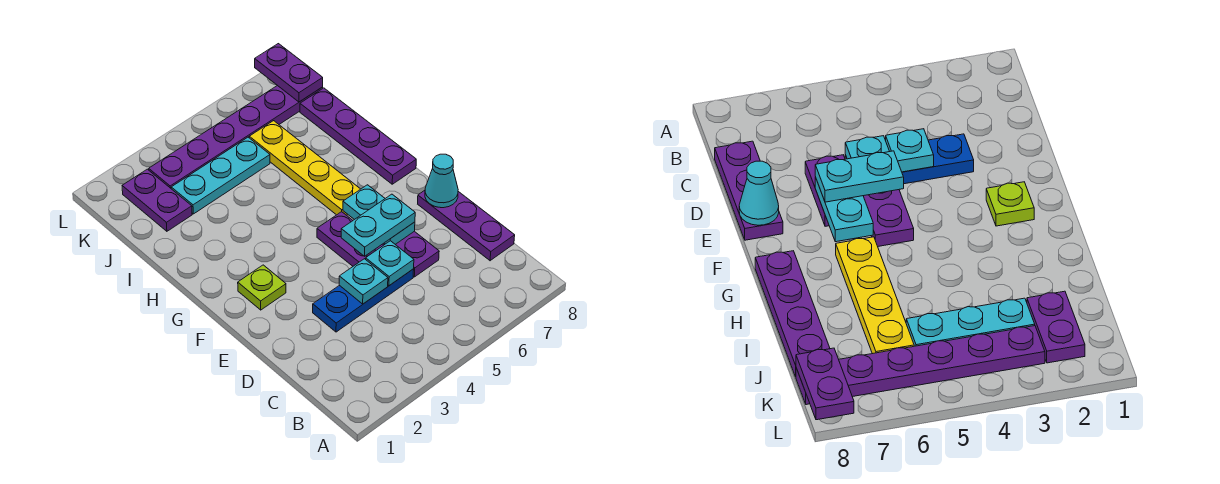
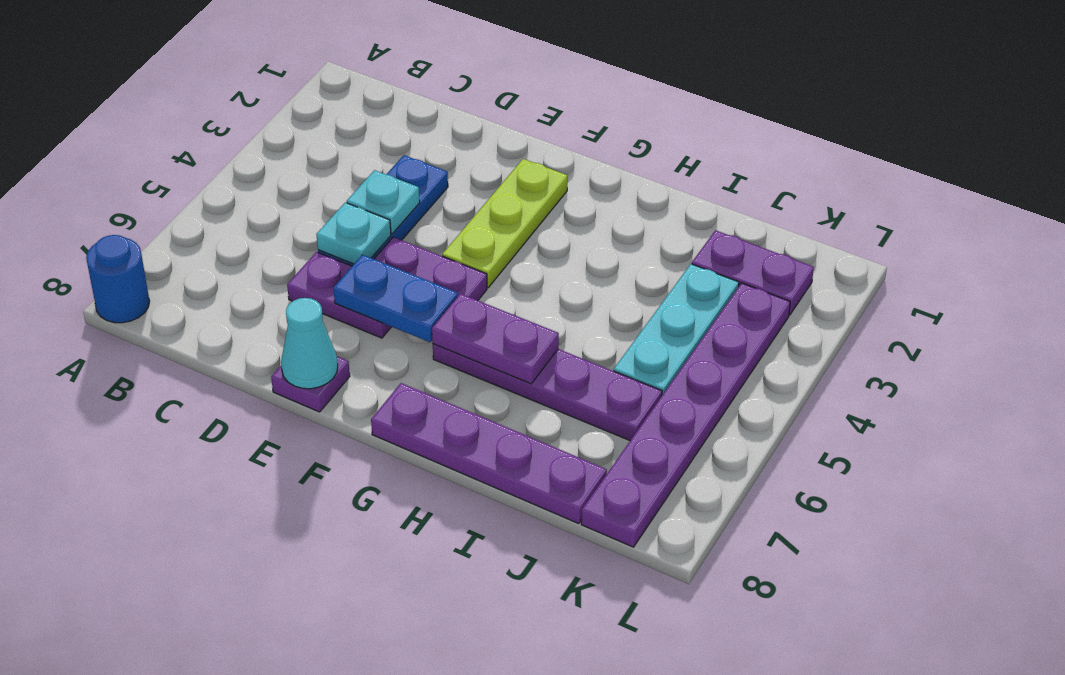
none -> blue 1x1 round brick [86,235,150,323]
purple 1x3 plate [418,190,515,261] -> purple 1x1 plate [271,356,350,412]
cyan 1x2 plate [341,194,415,256] -> none
cyan 1x2 plate [343,185,415,244] -> blue 1x2 plate [333,255,458,342]
lime 1x1 plate [238,265,286,310] -> lime 1x3 plate [442,159,568,287]
yellow 1x4 plate [249,121,360,215] -> purple 1x4 plate [433,344,662,440]
purple 1x2 plate [255,44,323,102] -> purple 1x2 plate moved to [432,294,559,384]

